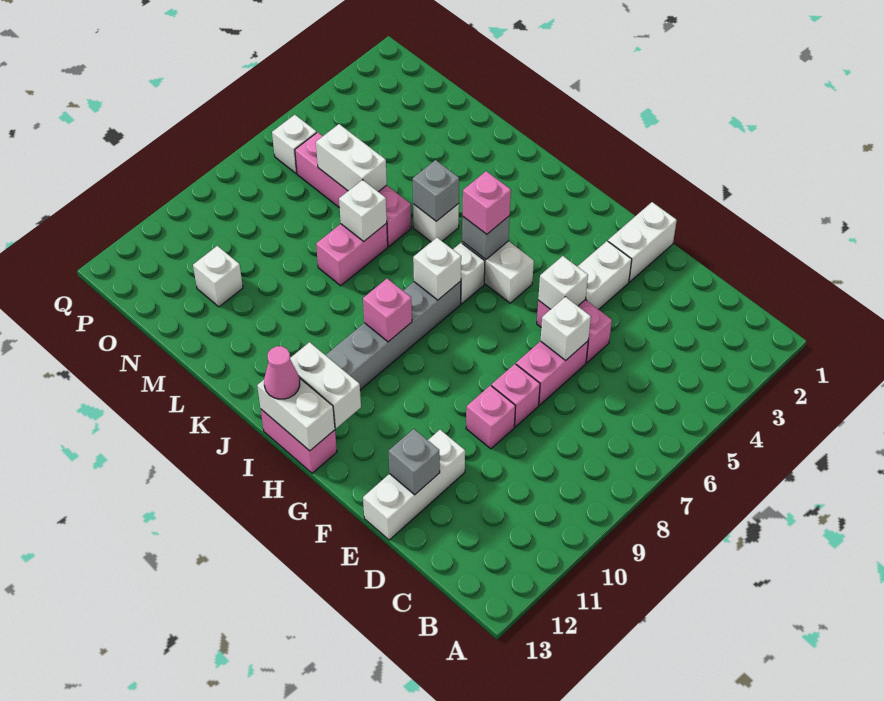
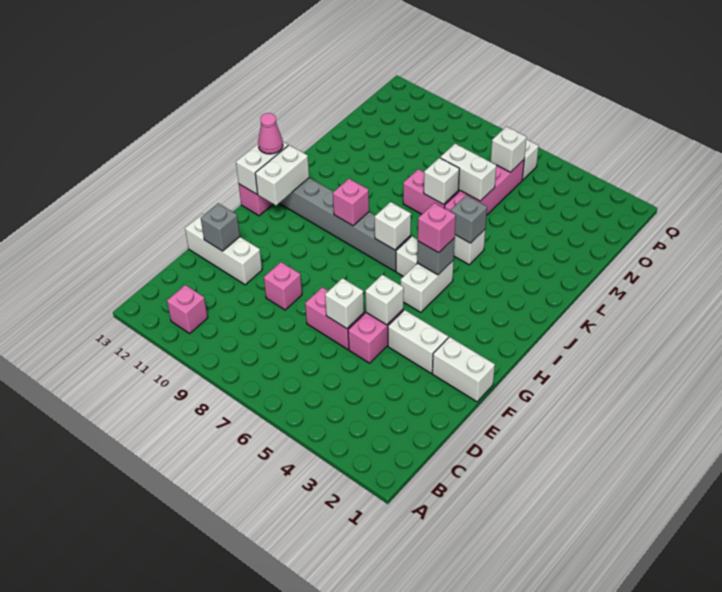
pink 1x1 brick [492,364,540,427] -> pink 1x1 brick moved to [167,285,208,333]
white 1x2 brick [316,124,387,192] -> white 1x2 brick turned to [440,144,496,201]
white 1x1 brick [193,246,243,307] -> white 1x1 brick moved to [491,127,527,172]

